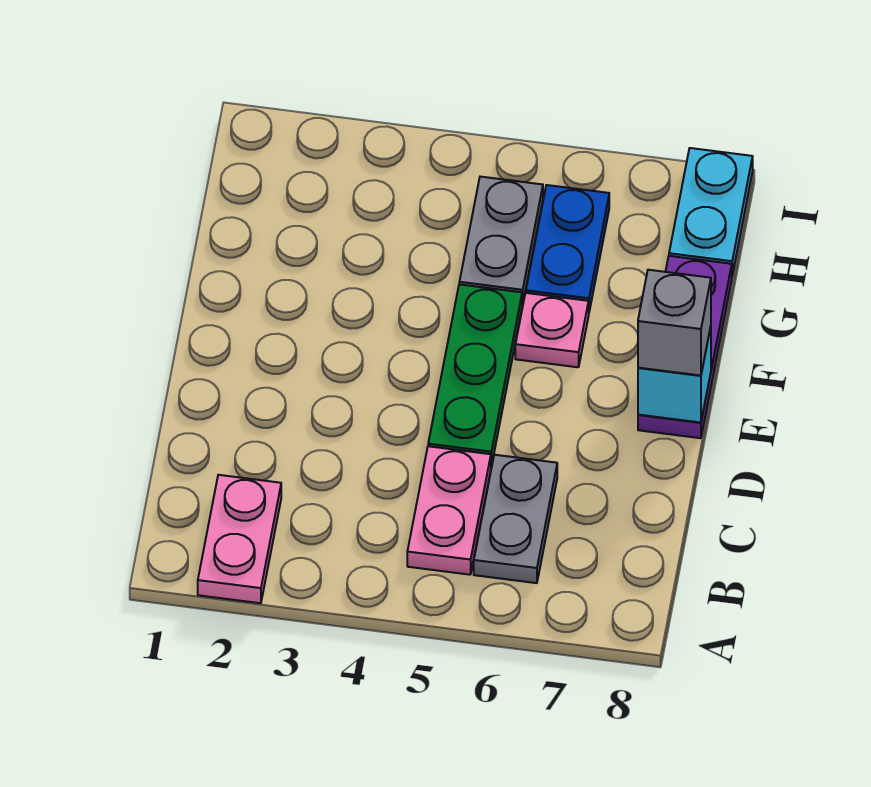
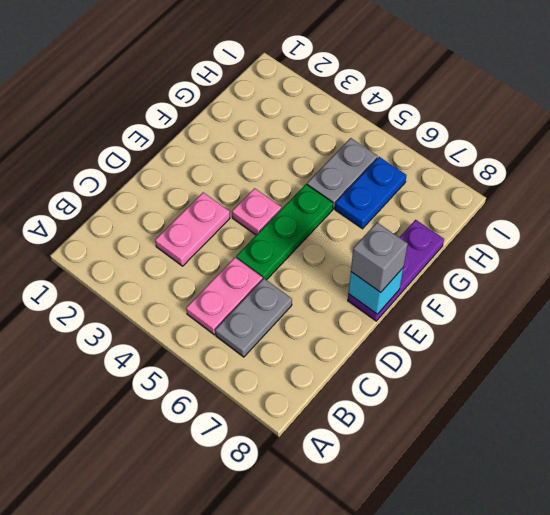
pink 1x2 plate [198,475,281,603] -> pink 1x2 plate moved to [155,192,230,266]
pink 1x1 plate [515,293,589,367] -> pink 1x1 plate moved to [232,188,281,235]
cyan 1x2 plate [669,148,753,275] -> none

